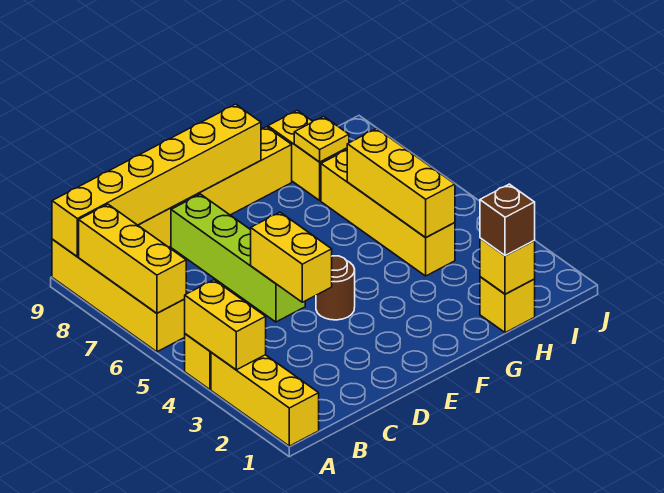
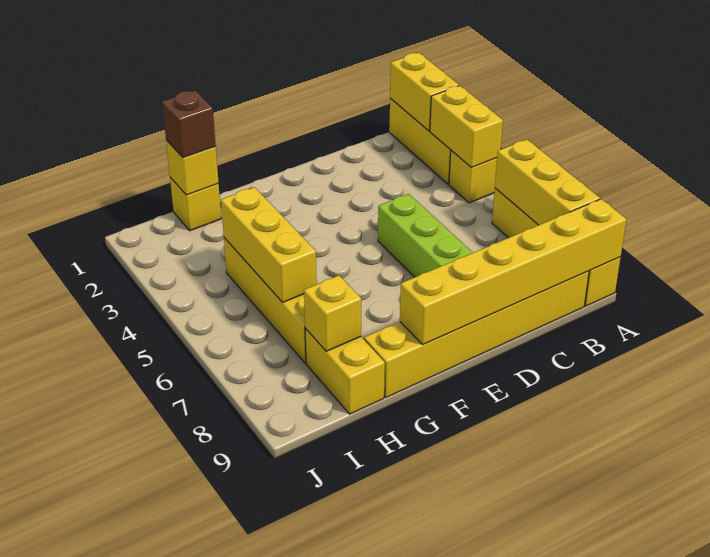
yellow 1x2 brick [251,212,332,302] -> yellow 1x2 brick moved to [390,53,459,131]
brown 1x1 round brick [316,256,355,320] -> none
yellow 1x1 plate [294,116,349,162] -> yellow 1x1 brick [304,276,361,351]

